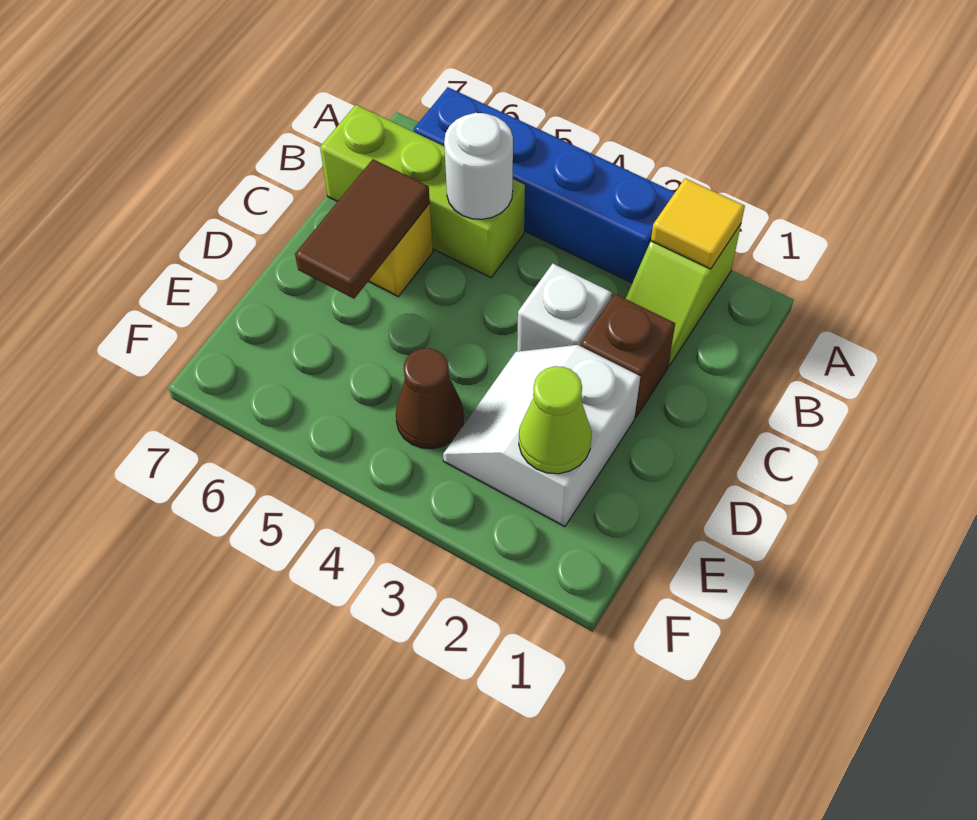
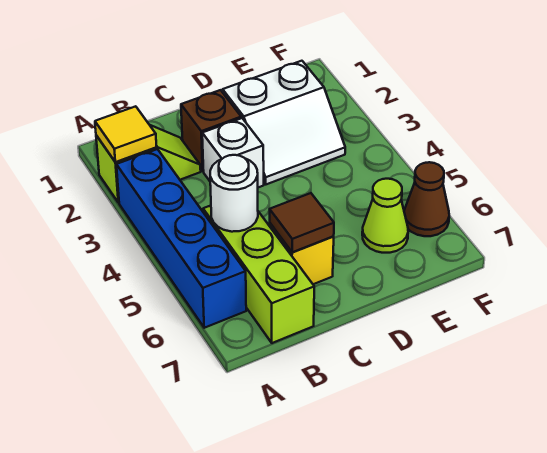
brown 1x2 tile [295,159,430,299] -> brown 1x1 tile [270,193,334,252]
lime 1x1 cone [519,366,592,474] -> lime 1x1 cone moved to [362,179,408,253]
brown 1x1 cone [396,348,464,449] -> brown 1x1 cone moved to [404,162,449,236]

